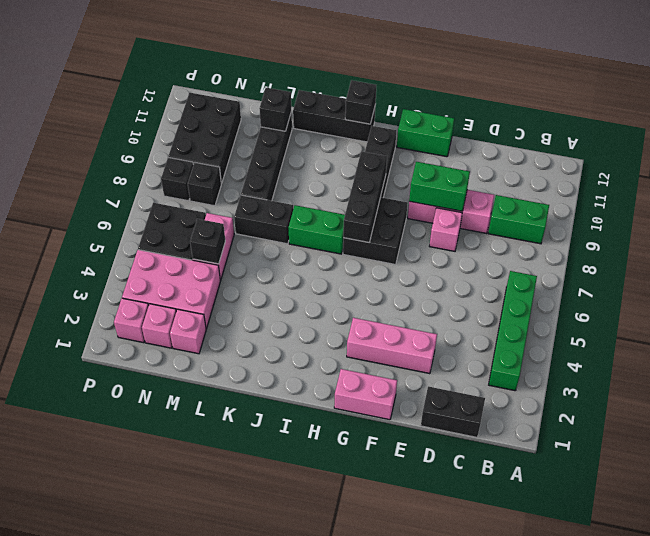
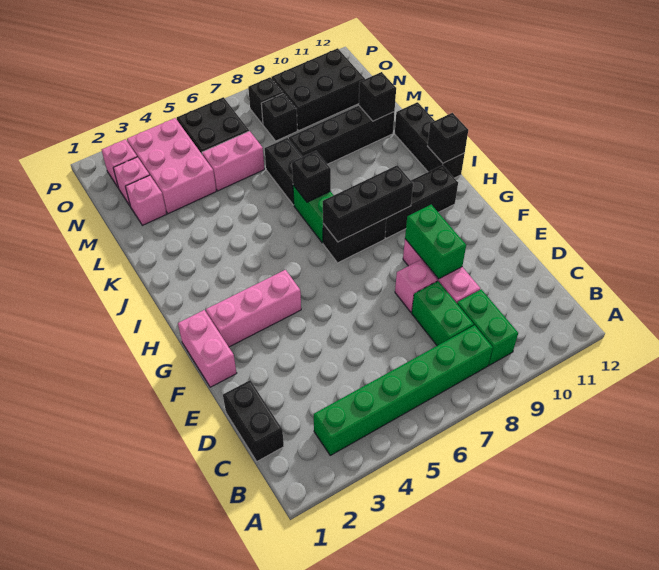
green 1x4 brick [489,271,537,391] -> green 1x6 brick [314,325,493,455]
pink 1x3 brick [347,318,437,374] -> pink 1x3 brick turned to [206,270,301,347]
green 1x2 brick [397,109,454,157] -> green 1x2 brick moved to [412,281,474,346]
black 2x2 brick [343,197,408,264] -> black 1x2 brick [323,219,386,263]
black 1x1 brick [190,219,225,264] -> black 1x1 brick moved to [292,151,331,202]

